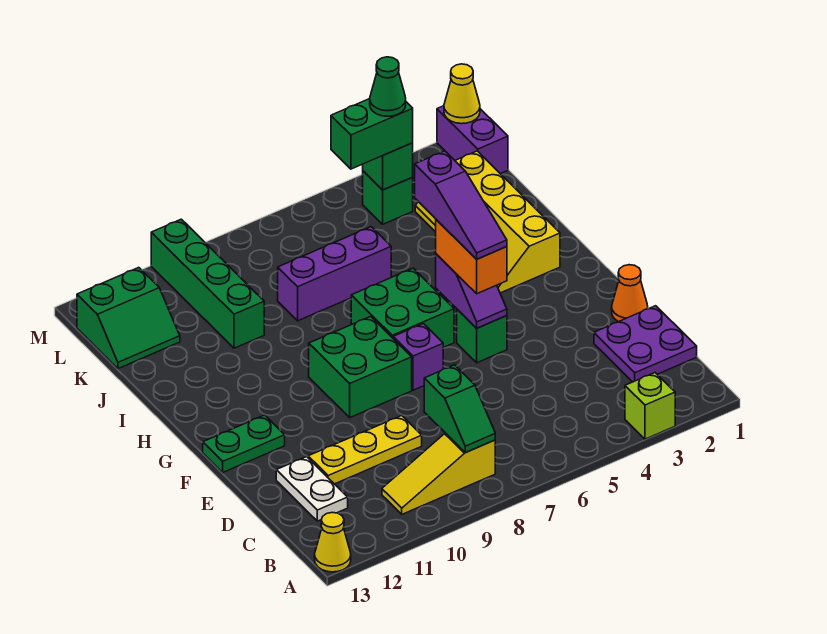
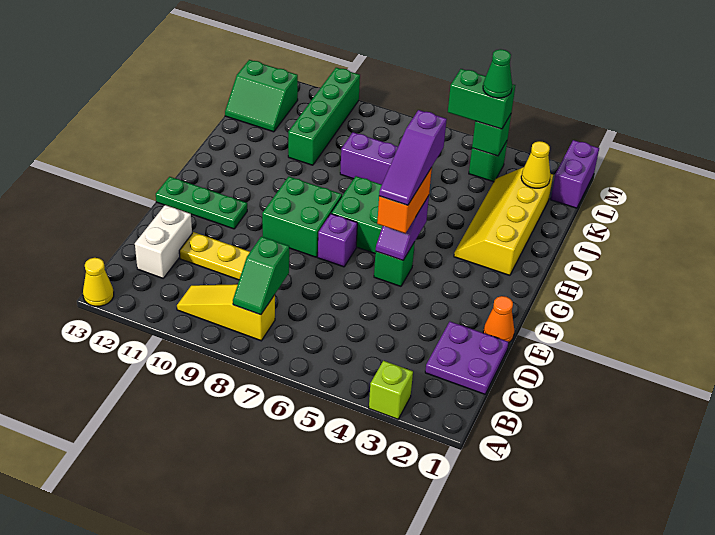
white 1x2 plate [276,457,348,521] -> white 1x2 brick [135,205,192,278]
green 1x2 plate [203,415,285,472] -> green 1x3 plate [156,177,247,229]
yellow 1x1 cone [444,64,480,124] -> yellow 1x1 cone moved to [521,141,550,188]

